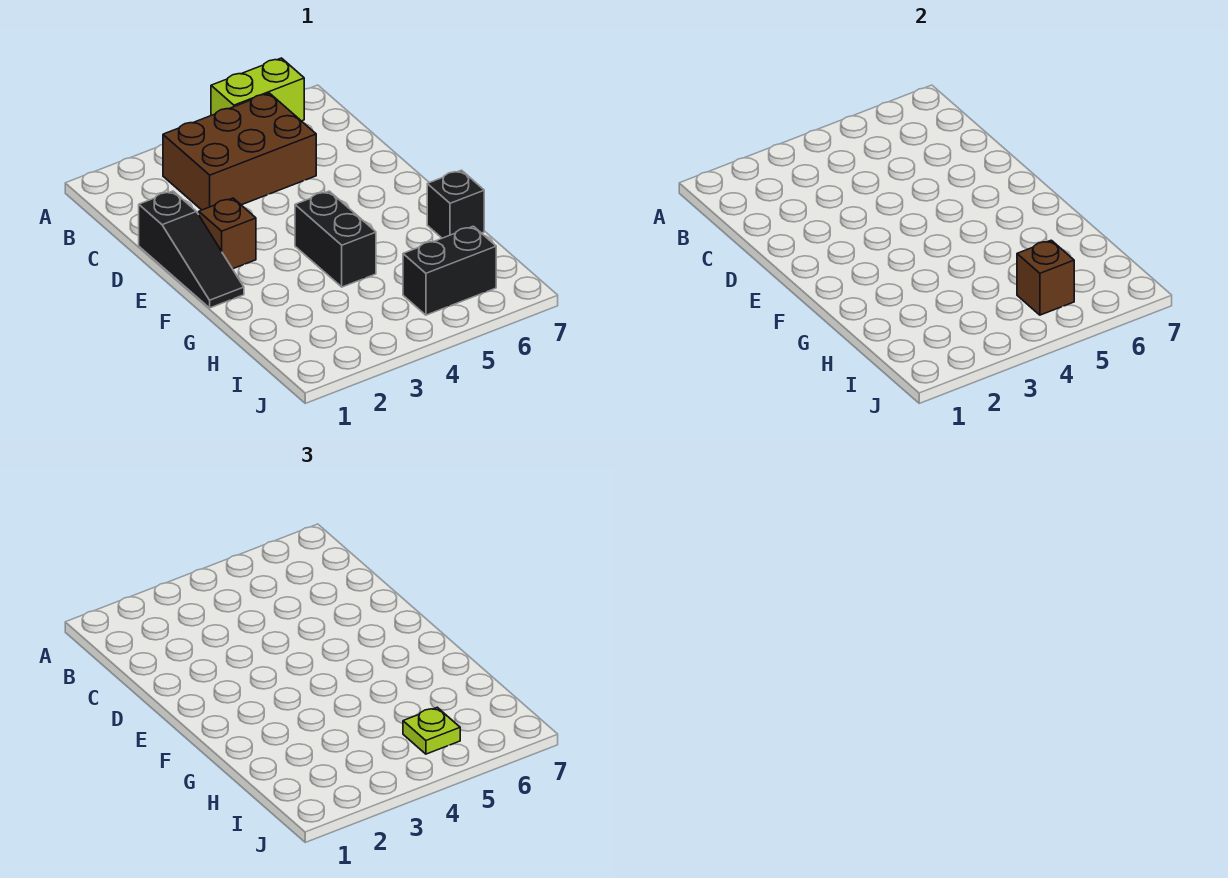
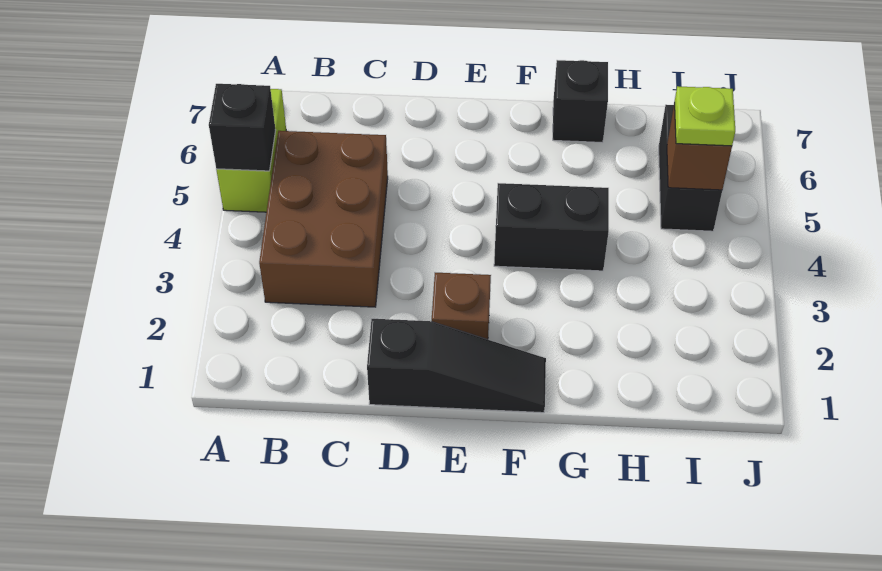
none -> black 1x1 brick [209,84,276,171]

